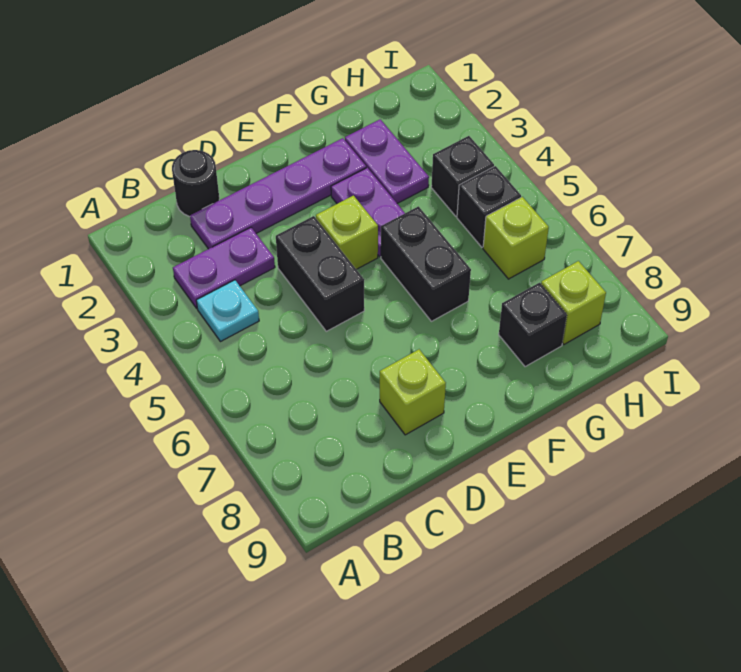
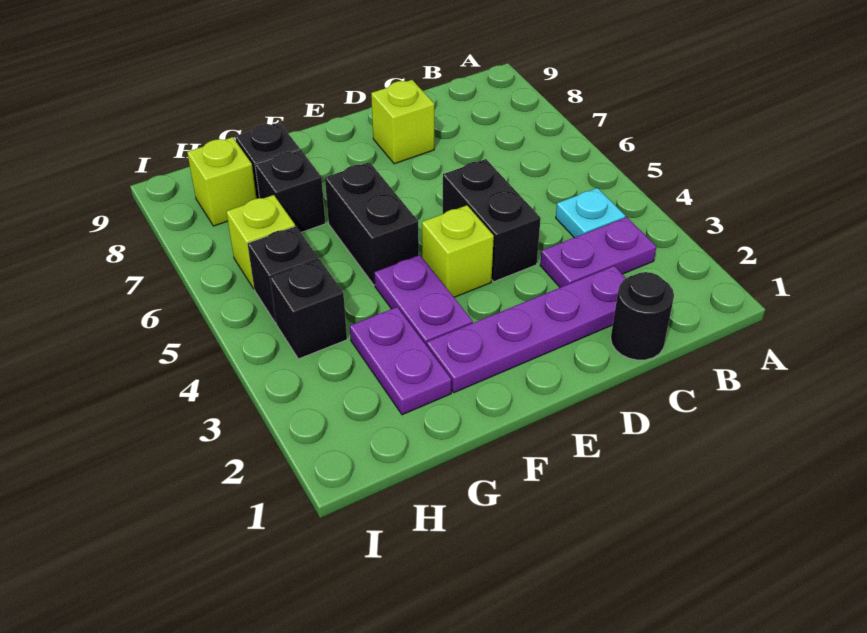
none -> black 1x1 brick [255,150,326,232]

